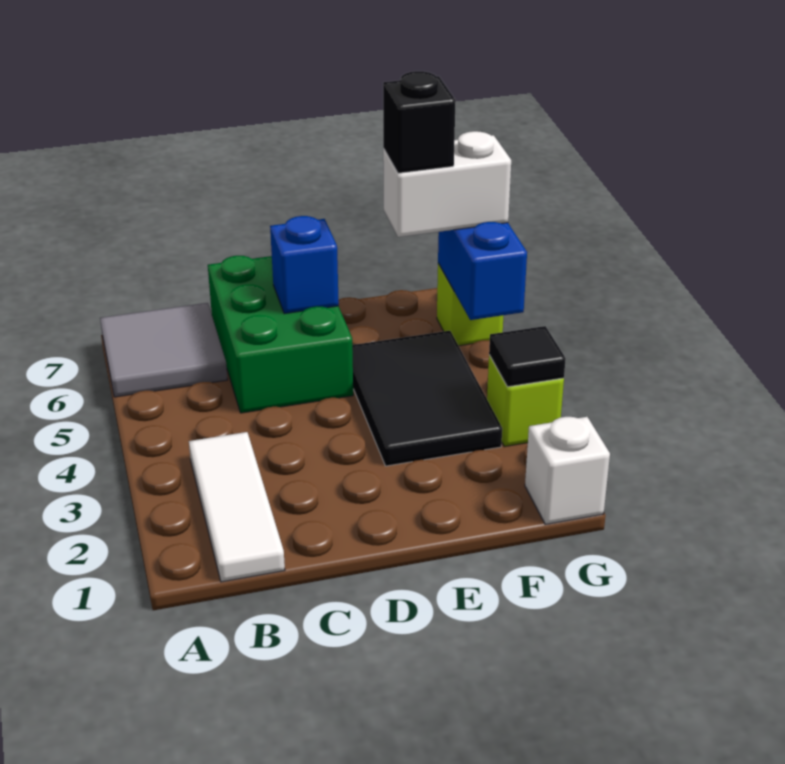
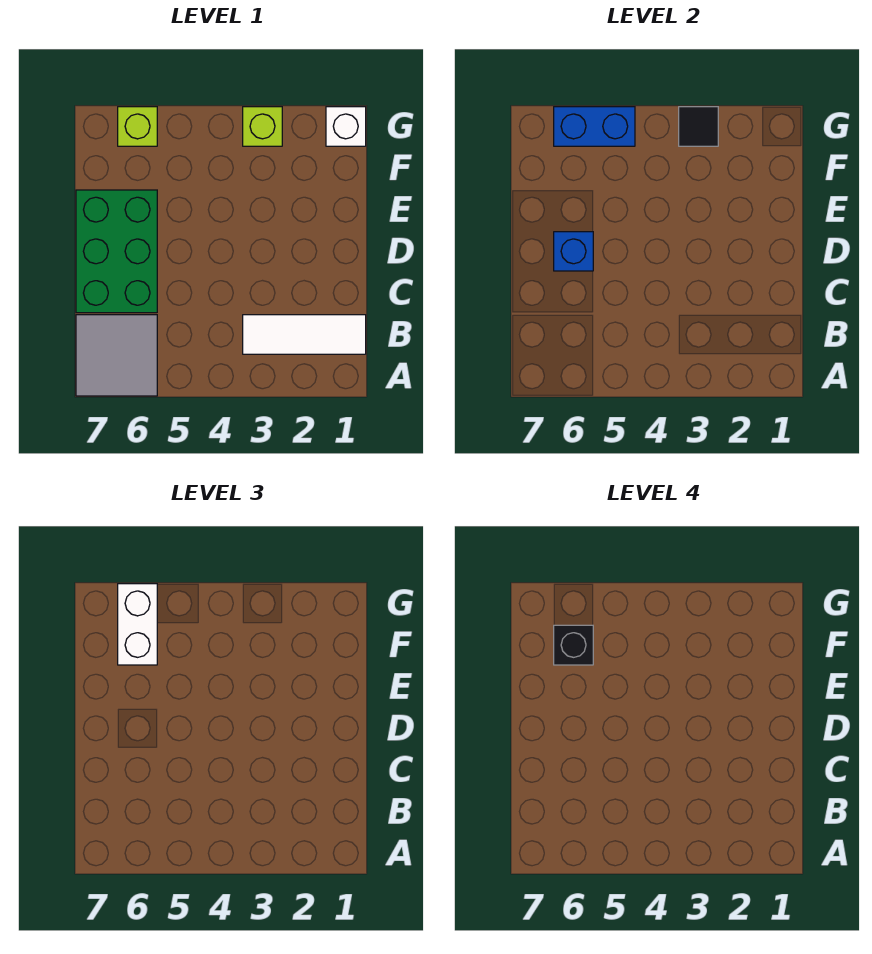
green 2x3 brick [208,256,353,413] -> green 2x3 brick turned to [76,190,157,313]
black 2x3 tile [352,331,502,466] -> none

